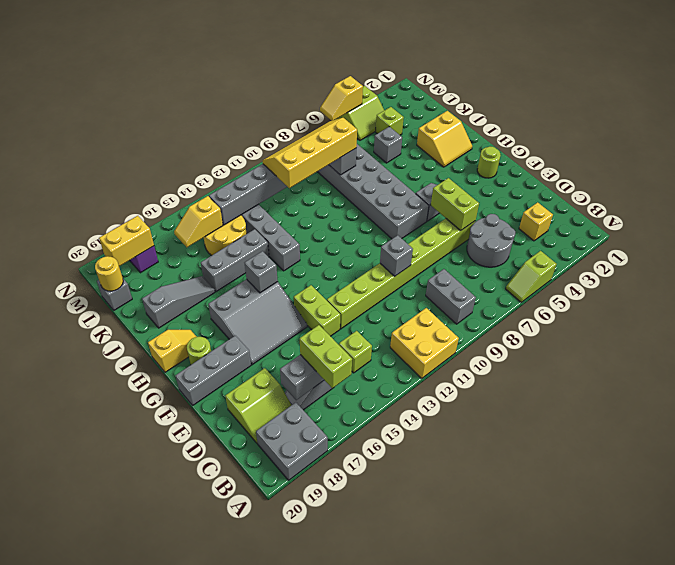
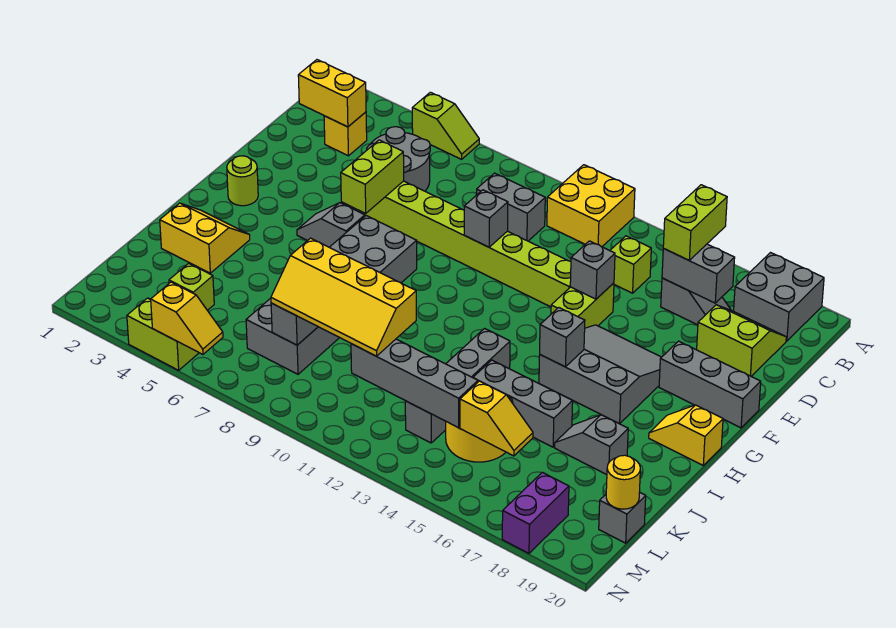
grey 1x2 brick [426,269,476,324] -> grey 1x2 brick turned to [476,173,545,241]
lime 1x1 round brick [187,337,211,365] -> none
grey 1x3 slope [142,276,215,328] -> grey 1x2 slope [555,415,628,475]
grey 1x1 brick [374,127,402,163] -> grey 1x1 brick moved to [570,241,615,299]
yellow 1x2 brick [99,216,154,266] -> yellow 1x2 brick moved to [298,60,366,127]

